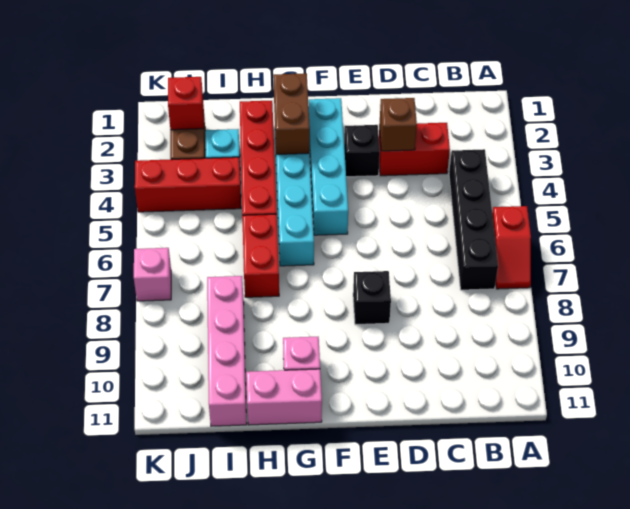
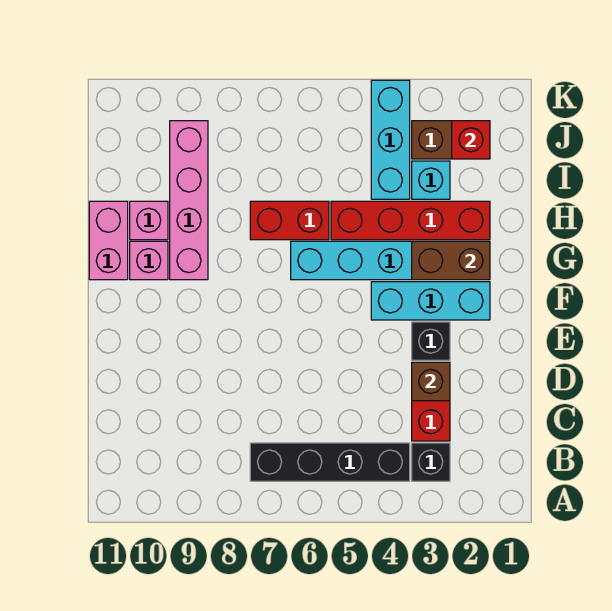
red 1x2 slope [492,206,531,289] -> none
black 1x1 brick [353,271,391,325] -> black 1x1 brick moved to [412,443,450,481]
cyan 1x4 brick [309,98,348,235] -> cyan 1x3 brick [371,282,490,320]
red 1x3 brick [135,157,241,212] -> cyan 1x3 brick [371,80,410,199]
pink 1x4 brick [207,276,247,426] -> pink 1x4 brick turned to [170,121,208,280]
pink 1x1 brick [134,248,171,301] -> pink 1x1 brick moved to [130,201,168,240]

